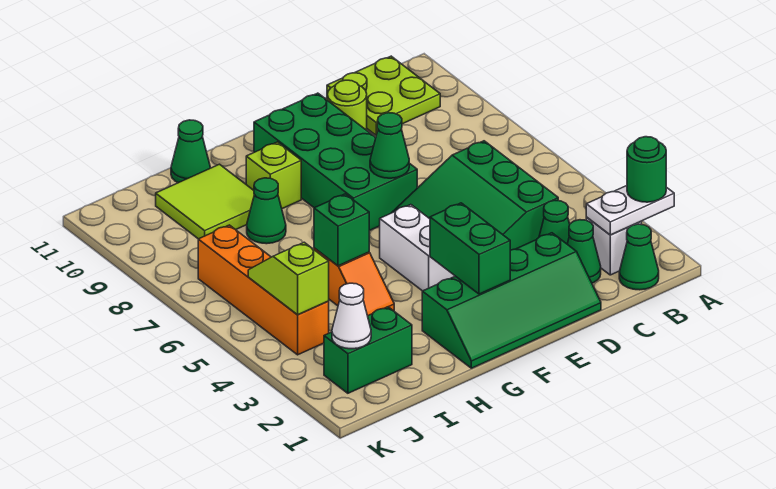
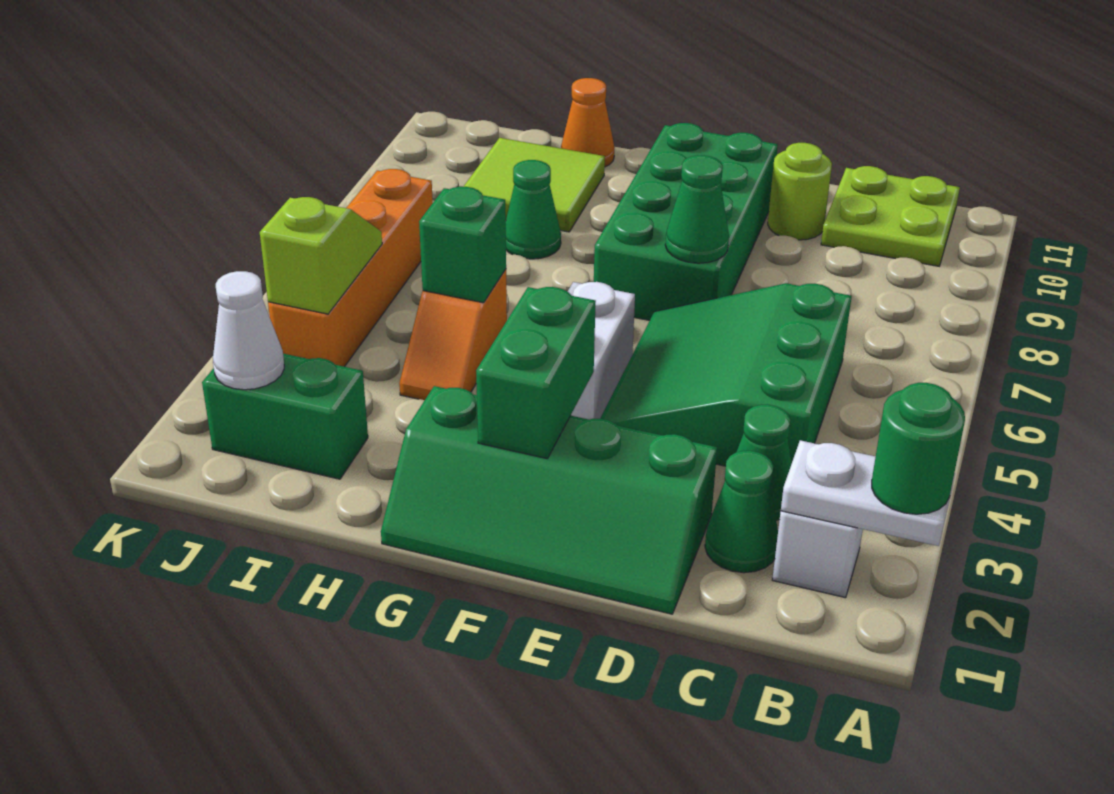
green 1x1 cone [619,224,659,290] -> none
lime 1x1 brick [246,142,301,209] -> none
green 1x1 cone [171,120,210,183] -> orange 1x1 cone [561,78,615,167]

